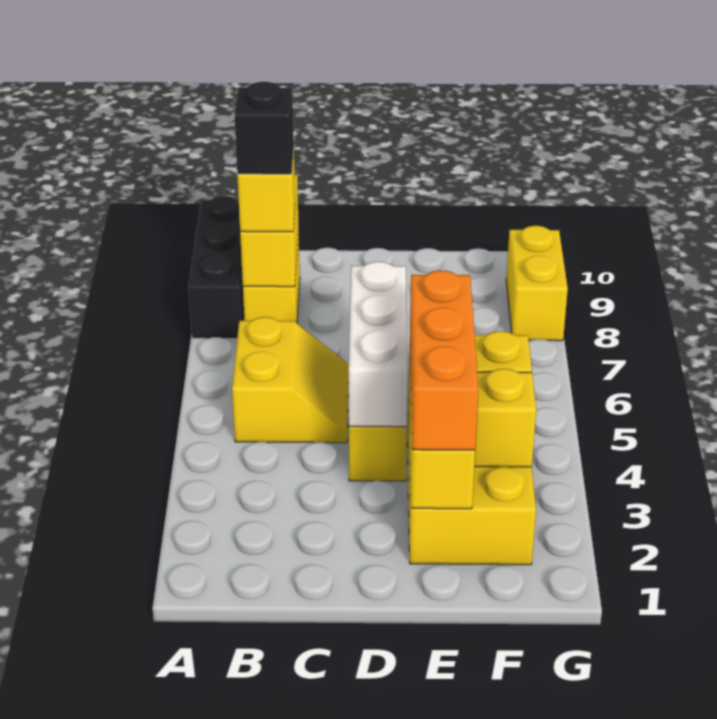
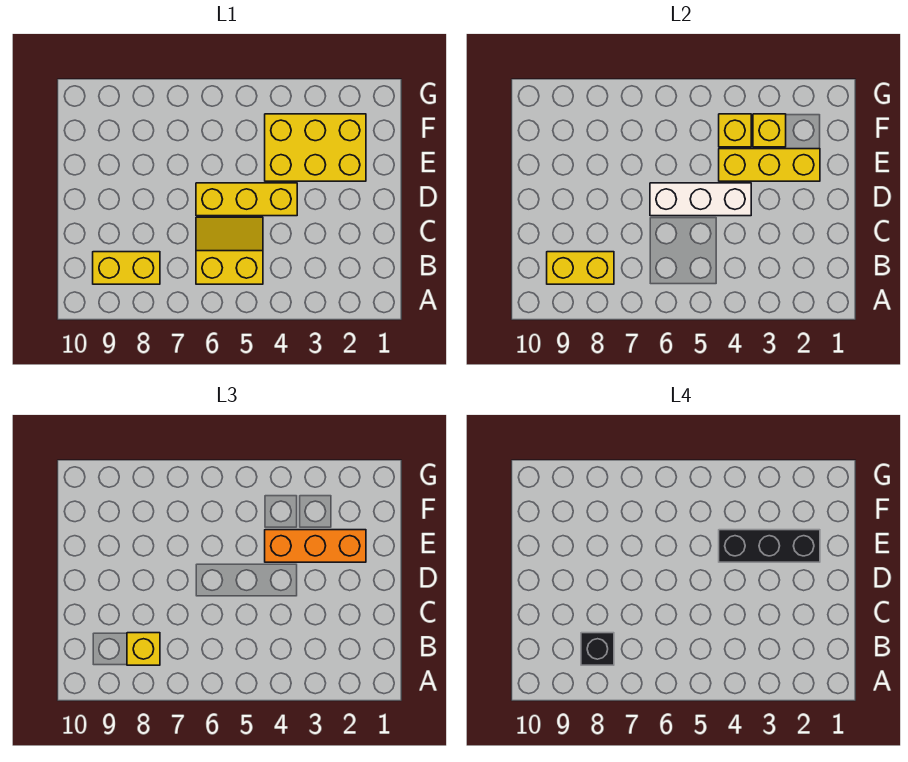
black 1x3 brick [188,196,244,339] -> black 1x3 brick moved to [719,530,820,562]
yellow 1x2 brick [506,226,568,341] -> none

